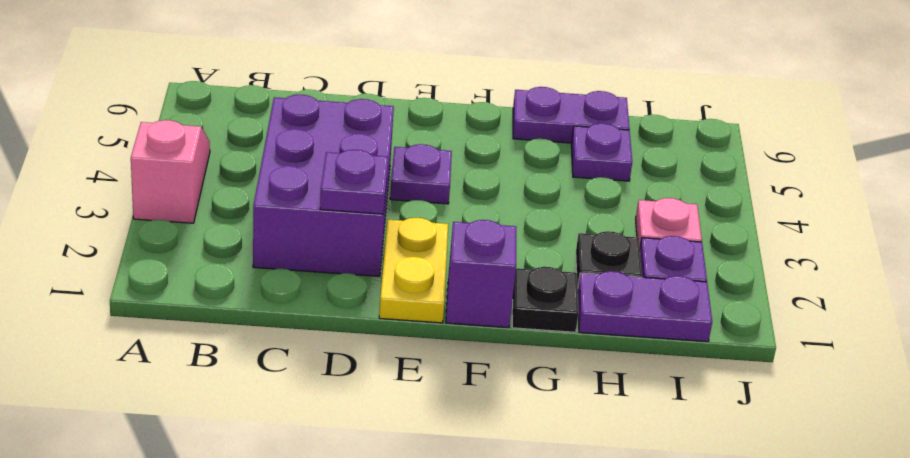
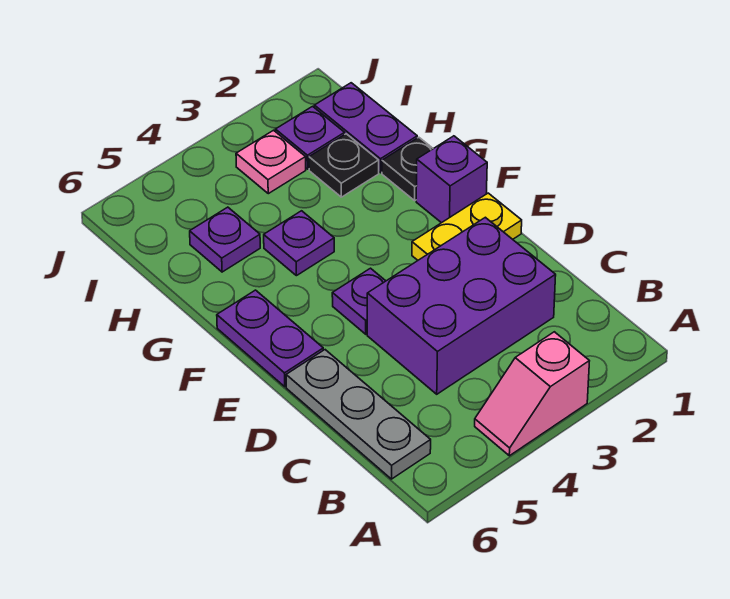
none -> grey 1x3 plate [286,350,431,479]
purple 1x1 plate [320,150,388,214] -> purple 1x1 plate moved to [264,211,334,276]
purple 1x2 plate [513,87,629,143] -> purple 1x2 plate moved to [217,290,323,387]

